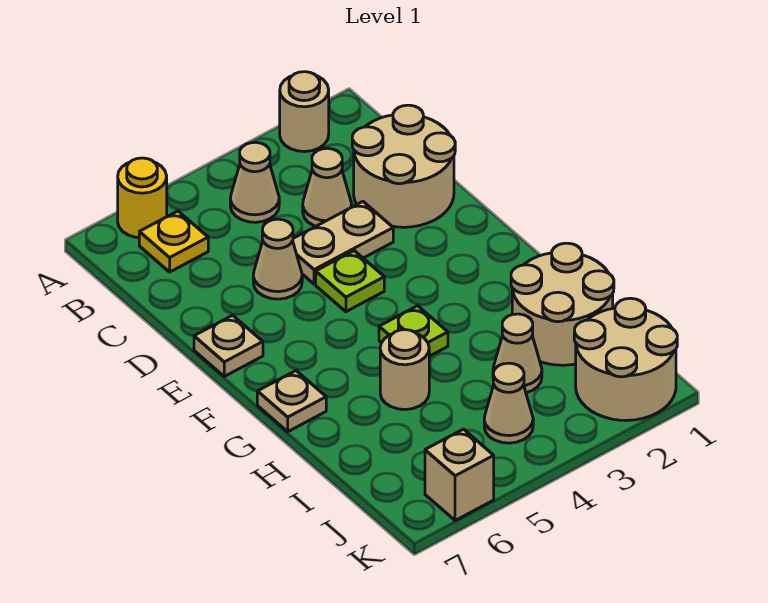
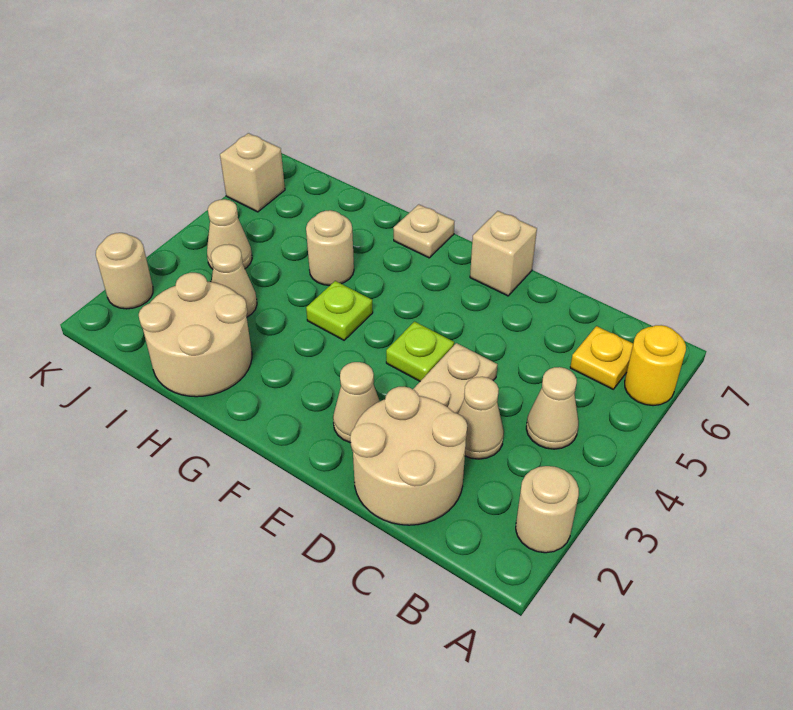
tan 1x1 cone [253,219,302,299] -> tan 1x1 cone moved to [333,362,380,443]
tan 1x1 plate [194,315,263,376] -> tan 1x1 brick [470,211,537,296]
tan 2x2 round brick [574,298,677,420] -> tan 1x1 round brick [96,233,153,309]

